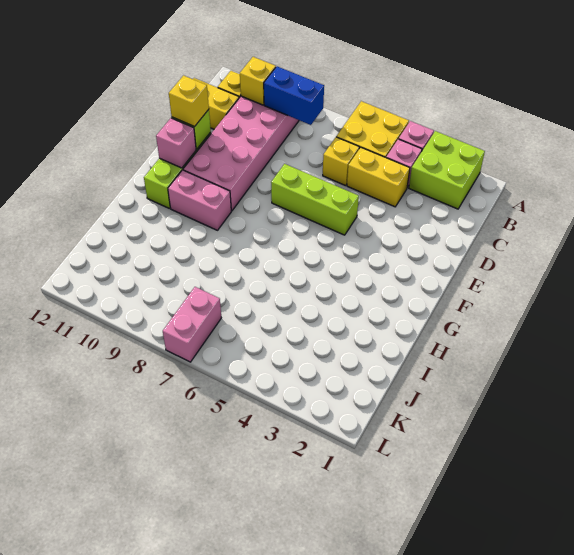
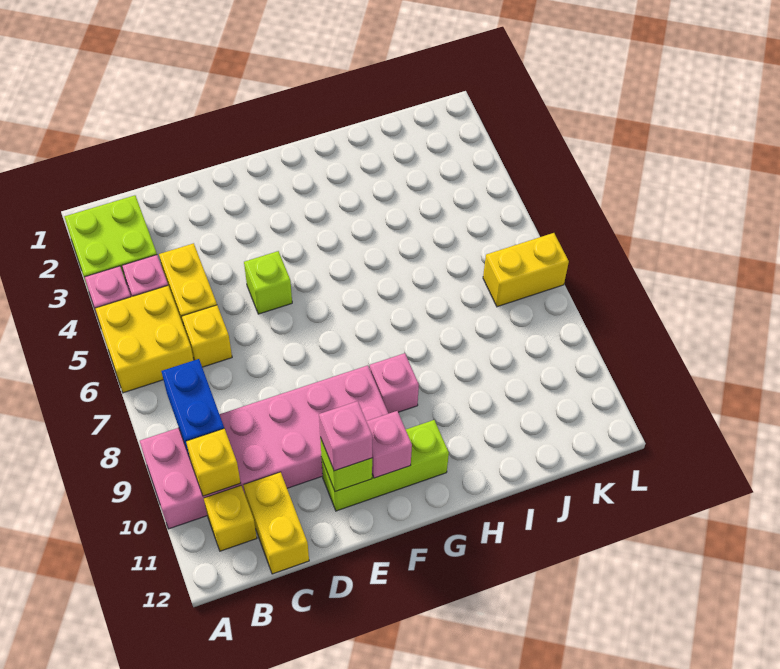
lime 1x3 brick [271,164,359,235] -> lime 1x1 brick [244,251,292,314]
yellow 1x1 brick [169,76,209,127] -> pink 1x1 brick [319,401,372,471]
pink 1x2 brick [168,170,231,230] -> pink 1x1 brick [369,353,419,414]
pink 1x2 brick [163,287,221,362] -> yellow 1x2 brick [483,233,569,307]

